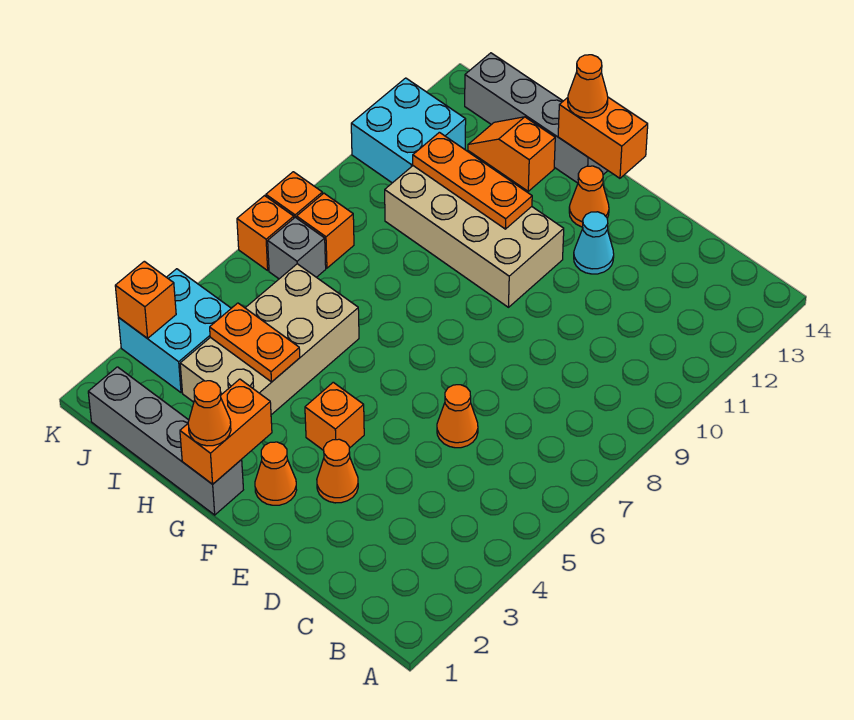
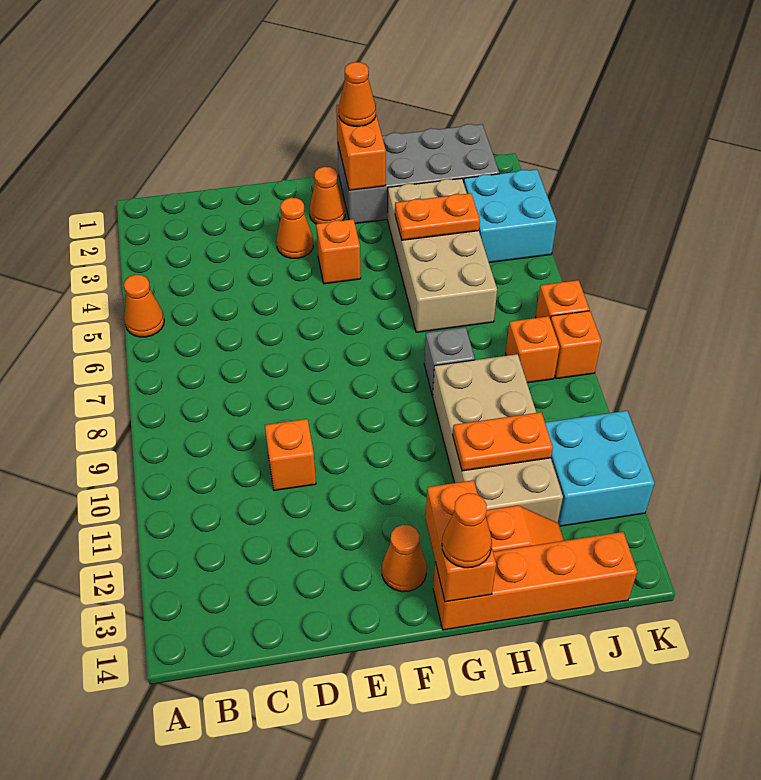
orange 1x1 cone [437,385,478,448] -> orange 1x1 cone moved to [124,275,164,337]
cyan 1x1 cone [574,212,614,274] -> none
tan 2x4 brick [385,166,564,307] -> tan 2x4 brick turned to [433,354,563,523]
orange 1x2 brick [558,97,648,178] -> orange 1x2 brick turned to [426,480,496,602]
grey 1x4 brick [88,367,243,515] -> grey 2x4 brick [338,124,499,224]
orange 1x3 plate [413,132,532,229] -> orange 1x2 plate [453,412,553,471]
grey 1x4 brick [465,53,608,183] -> orange 1x4 brick [433,532,637,630]
grey 1x1 brick [268,217,326,279] -> grey 1x1 brick moved to [424,327,475,396]
orange 1x1 brick [115,261,176,339] -> orange 1x1 brick moved to [265,419,316,490]

